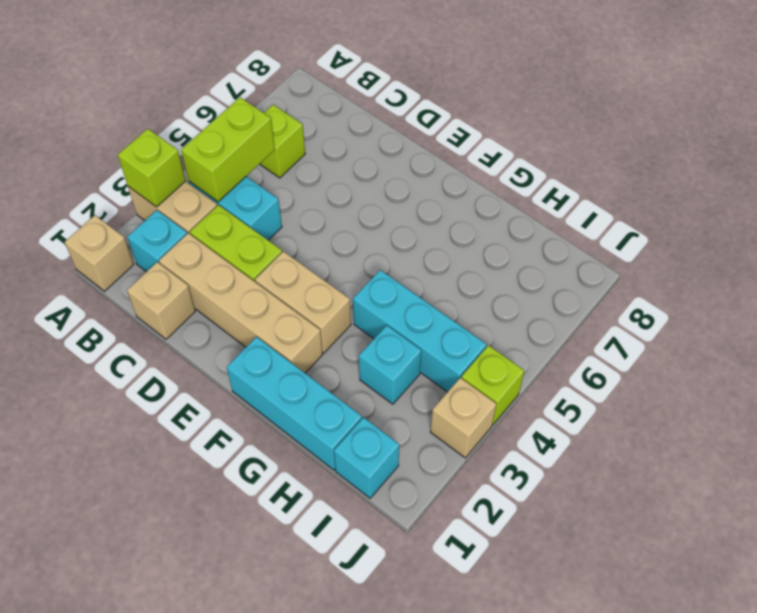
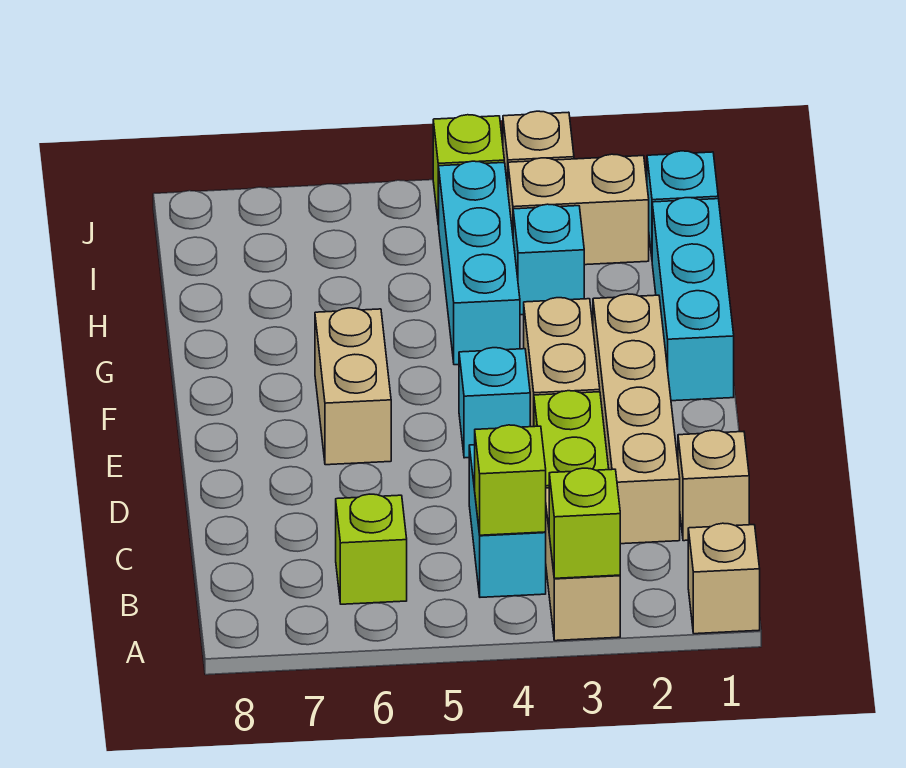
cyan 1x1 brick [127,210,187,272] -> cyan 1x1 brick moved to [459,348,530,458]
lime 1x2 brick [181,97,275,202] -> lime 1x1 brick [475,425,546,535]
none -> tan 1x2 brick [315,308,391,465]
none -> tan 1x2 brick [508,154,649,265]

